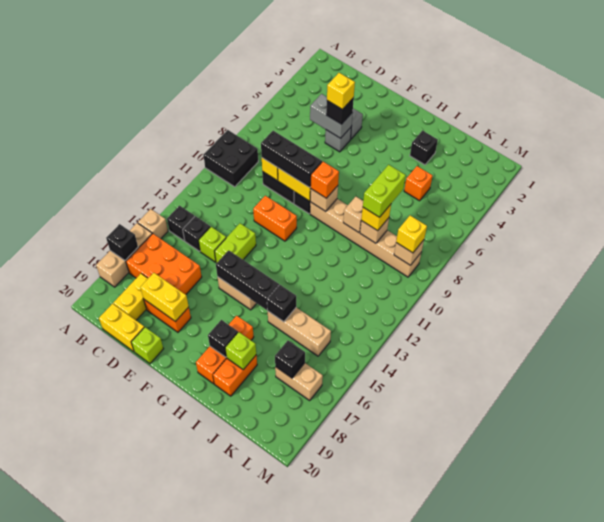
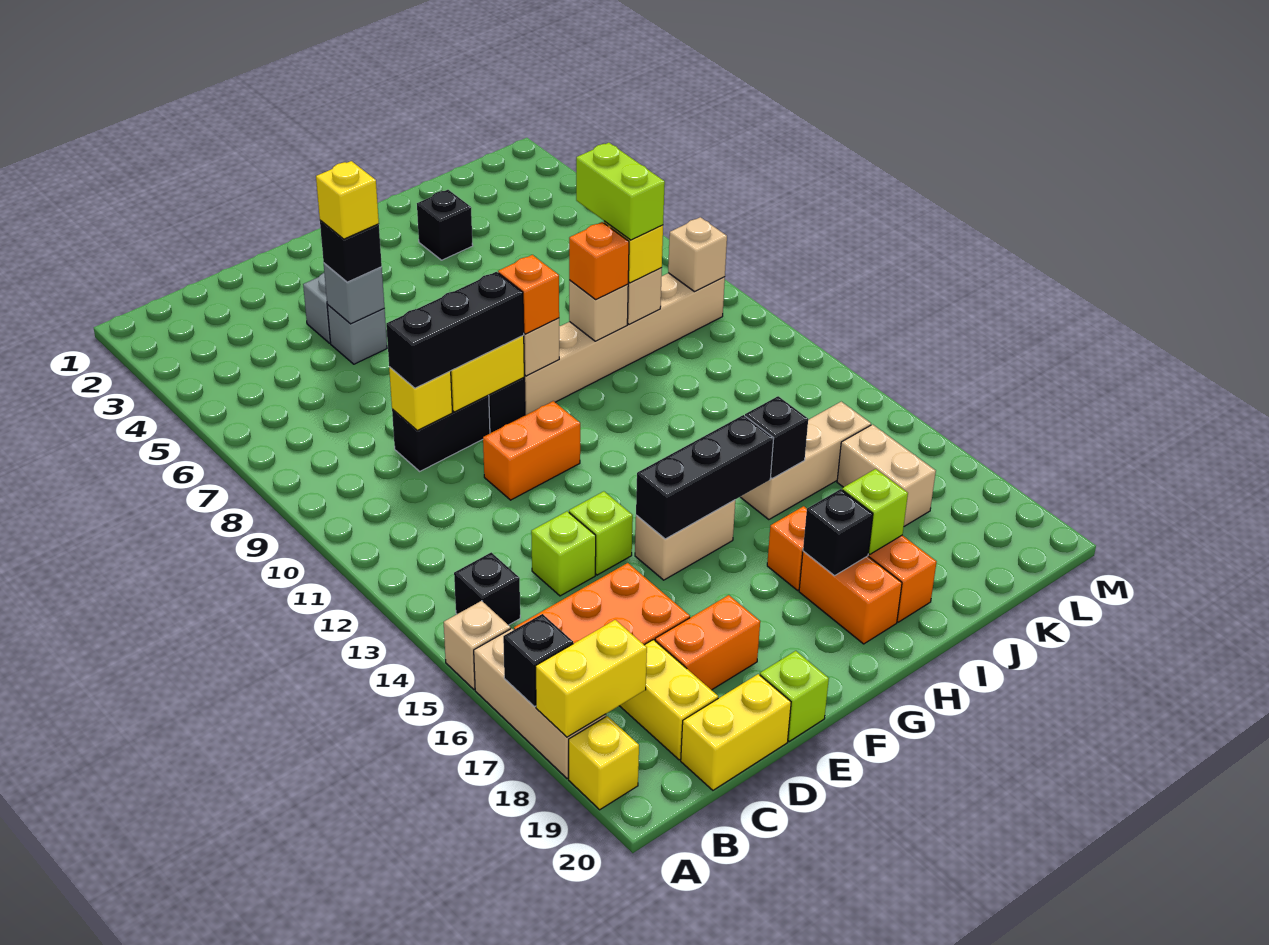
black 2x2 brick [204,130,258,187] -> none
black 1x1 brick [183,216,210,251] -> none
grey 1x2 brick [310,94,353,138] -> grey 1x1 brick [324,263,384,324]
yellow 1x2 brick [140,273,189,322] -> yellow 1x2 brick moved to [535,620,647,737]
lime 1x2 brick [215,223,256,263] -> lime 1x1 brick [569,491,633,575]
orange 1x1 brick [404,166,433,201] -> orange 1x1 brick moved to [569,222,629,299]
tan 1x2 brick [275,363,323,400] -> tan 1x2 brick turned to [837,424,936,526]
black 1x1 brick [275,340,305,378] -> none
yellow 1x1 brick [396,216,427,253] -> yellow 1x1 brick moved to [569,716,639,810]

